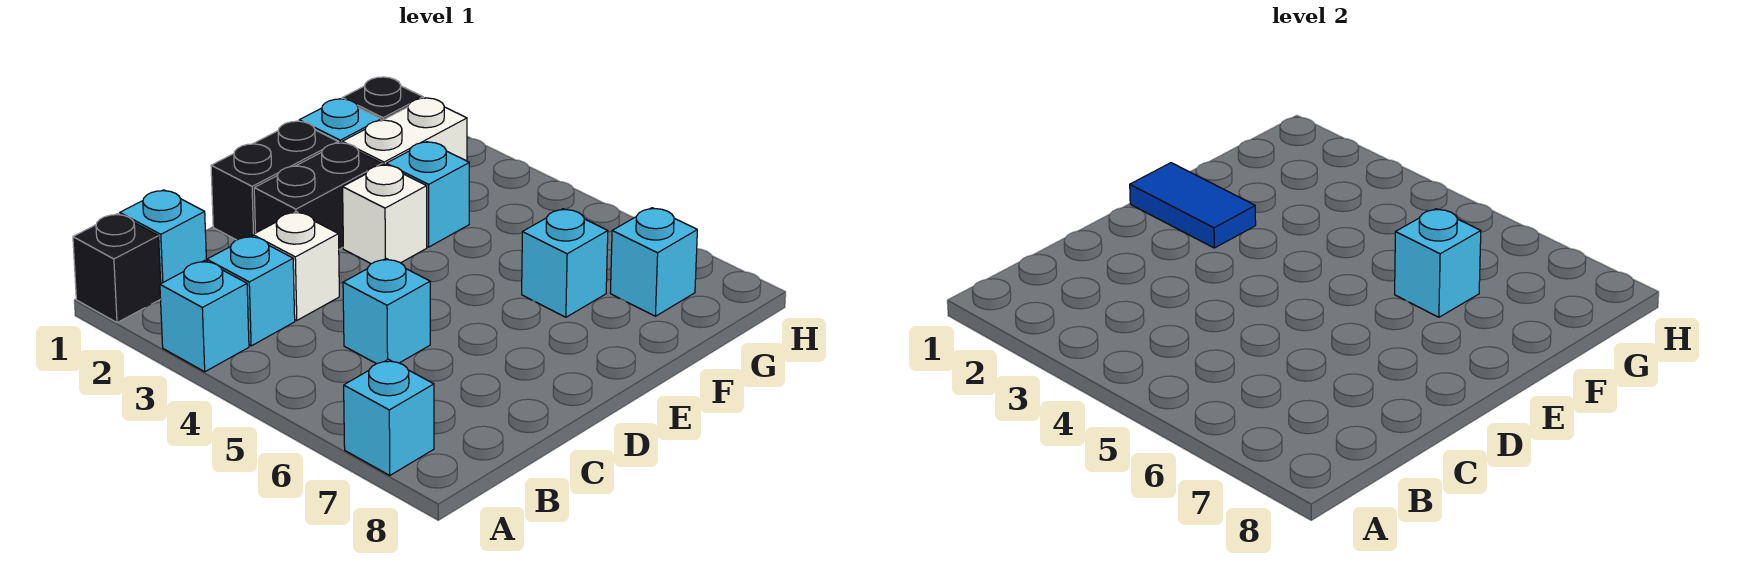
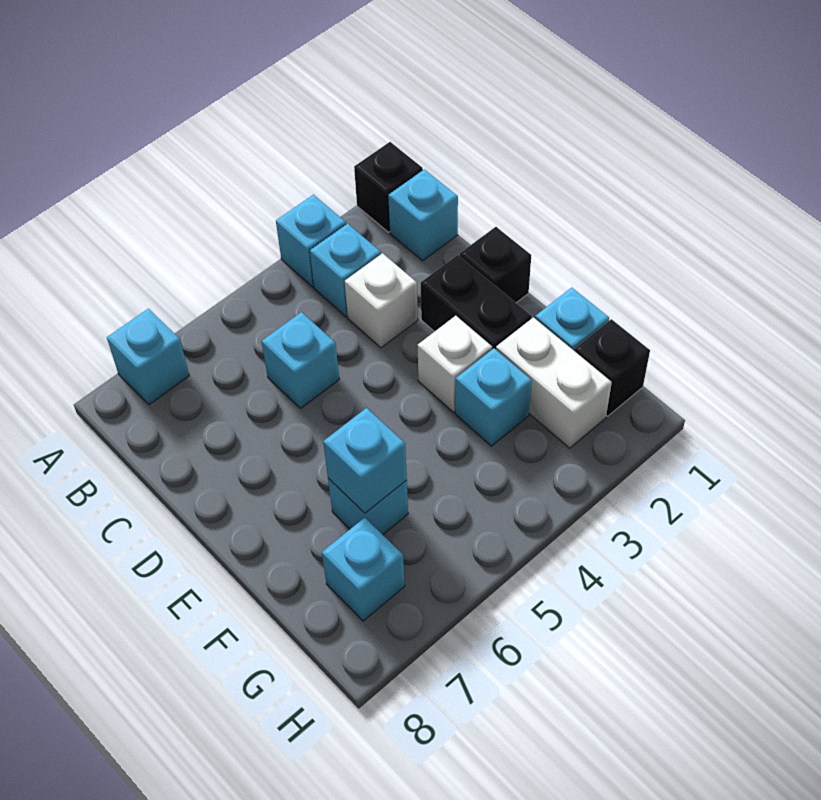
black 1x2 brick [211,121,338,240] -> black 1x1 brick [460,227,531,303]
blue 1x2 tile [1130,163,1256,248] -> none

